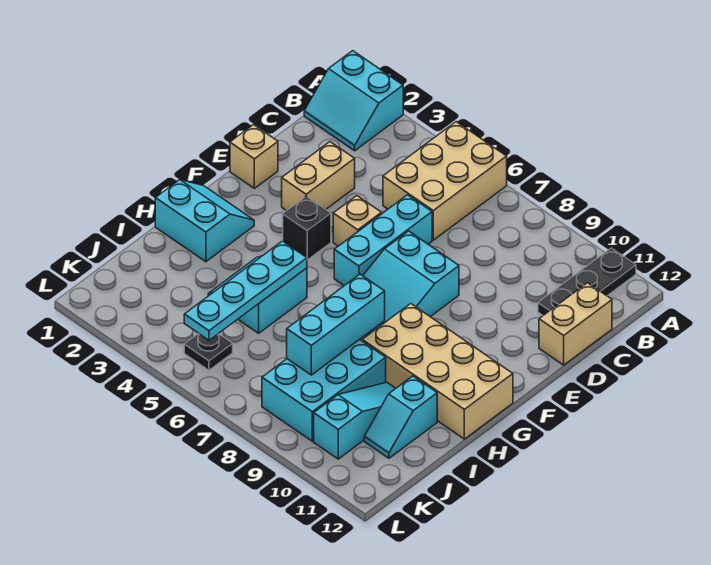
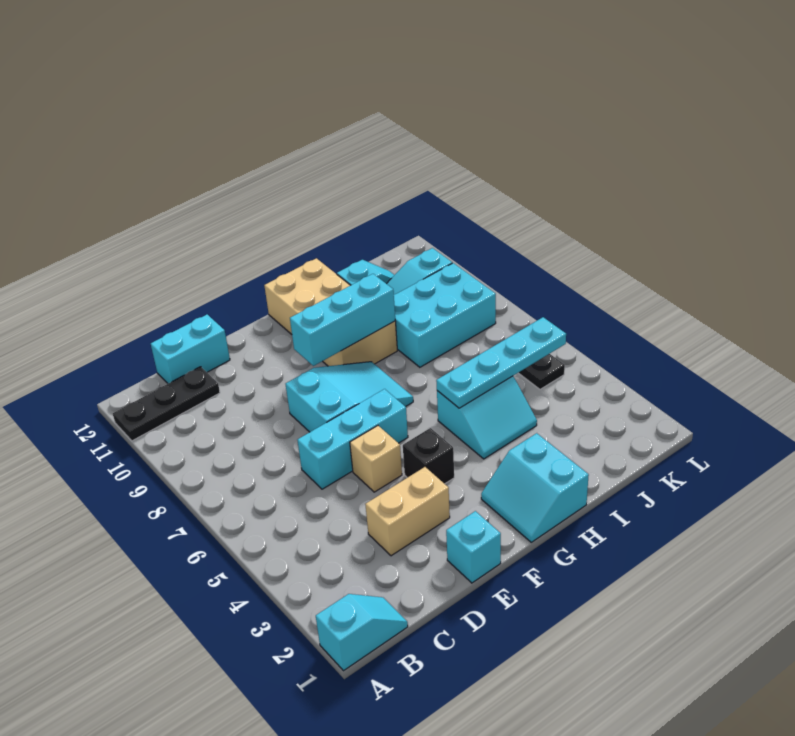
cyan 2x2 slope [304,51,403,151] -> cyan 1x2 slope [316,594,408,671]
tan 2x3 brick [383,122,507,240] -> none
tan 1x2 brick [539,283,612,365] -> cyan 1x2 brick [151,315,230,384]
tan 1x1 brick [230,125,278,188] -> cyan 1x1 brick [446,511,501,583]
cyan 1x3 brick [287,274,385,375] -> cyan 1x3 brick moved to [290,274,395,366]

